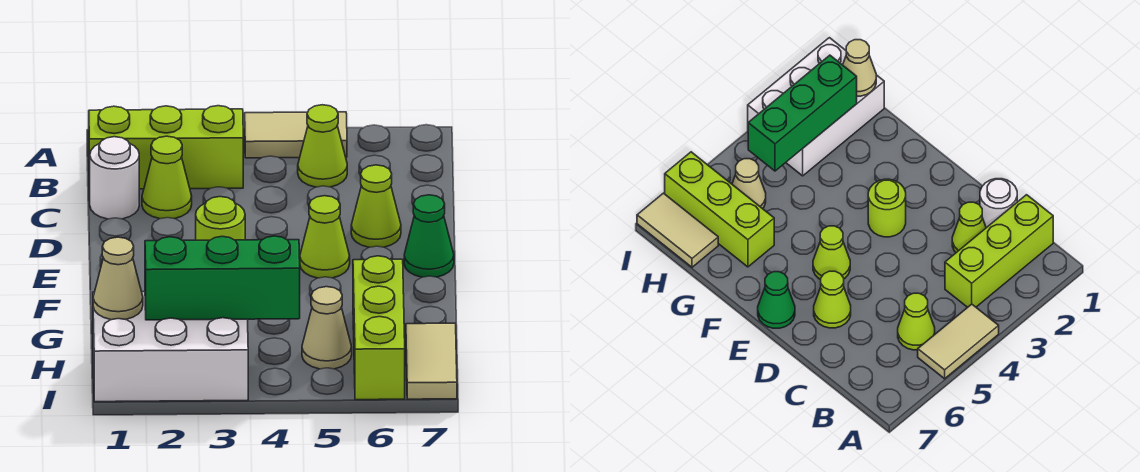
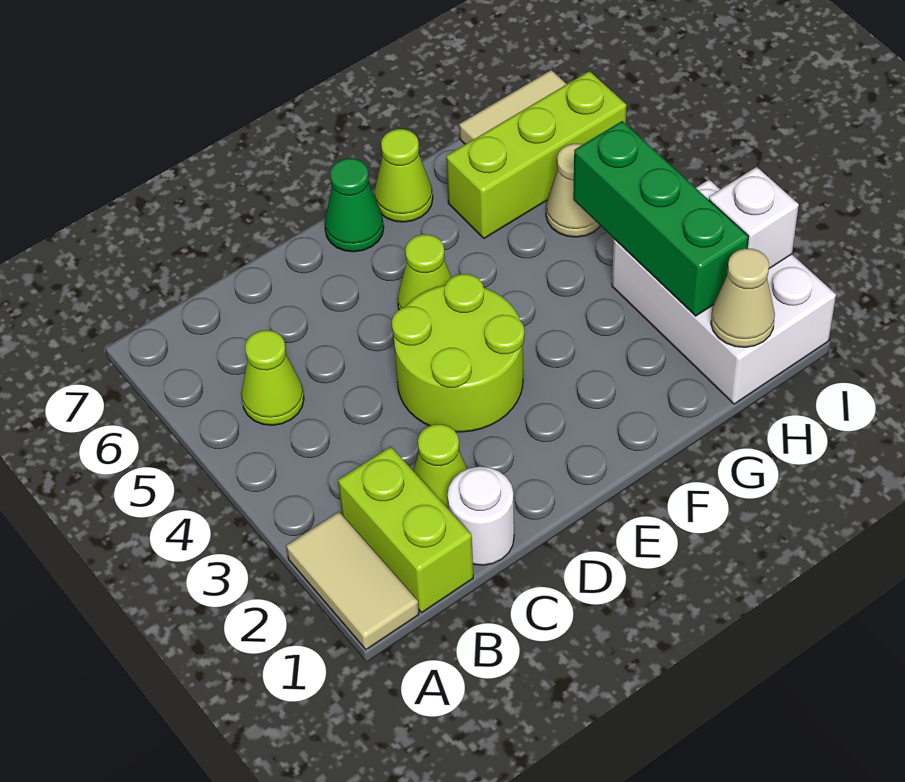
tan 1x2 tile [245,112,347,158] -> tan 1x2 tile moved to [286,512,419,650]
lime 1x3 brick [89,106,243,189] -> lime 1x2 brick [338,447,473,613]
lime 1x1 cone [351,165,401,247] -> lime 1x1 cone moved to [374,129,433,222]
lime 1x1 round brick [196,197,245,240] -> lime 2x2 round brick [392,274,524,432]
none -> white 1x1 brick [709,167,799,269]

